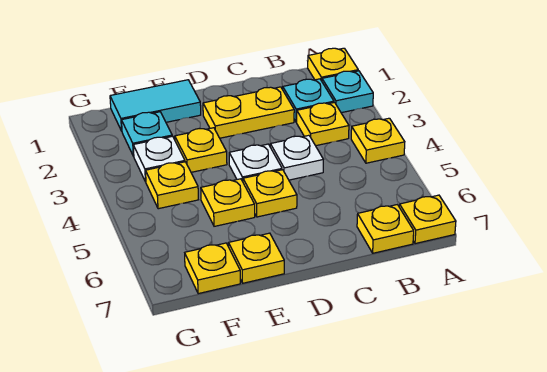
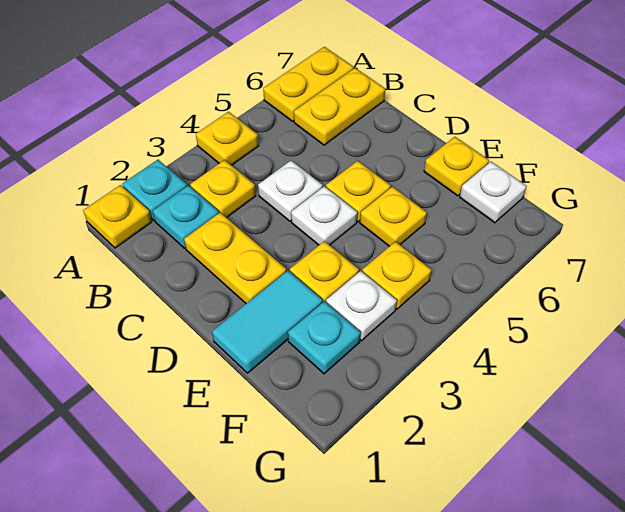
yellow 1x1 plate [399,195,456,244] -> yellow 1x2 plate [263,47,353,121]
yellow 1x1 plate [357,205,414,253] -> yellow 1x2 plate [294,68,385,145]
cyan 1x2 tile [110,80,201,131] -> cyan 1x2 tile turned to [212,270,323,373]
yellow 1x1 plate [185,243,240,294] -> white 1x1 plate [460,162,527,223]

